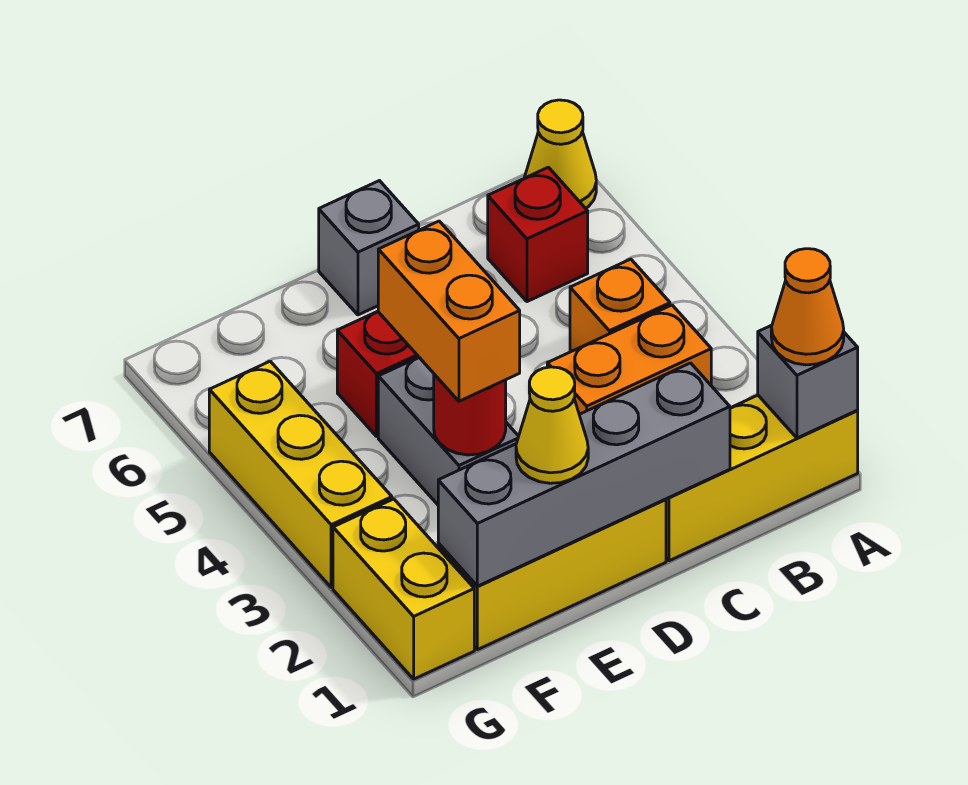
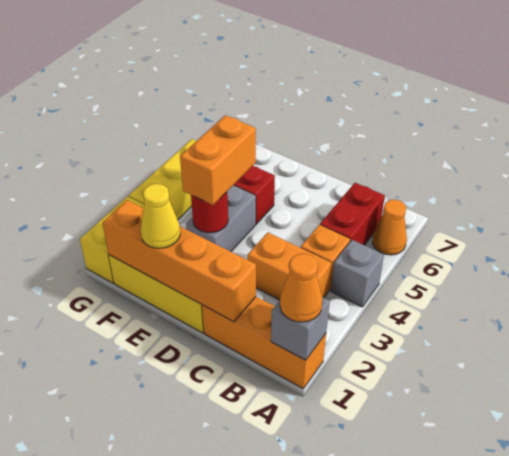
yellow 1x3 brick [666,395,858,561] -> orange 1x3 brick [202,297,326,389]
none -> orange 1x1 cone [372,200,407,255]
yellow 1x1 cone [524,100,596,208] -> none
red 1x1 brick [488,167,588,302] -> red 1x2 brick [320,183,385,245]
grey 1x4 brick [438,363,730,586] -> orange 1x4 brick [102,200,256,322]
grey 1x1 brick [319,181,419,315] -> grey 1x1 brick moved to [331,240,384,307]

